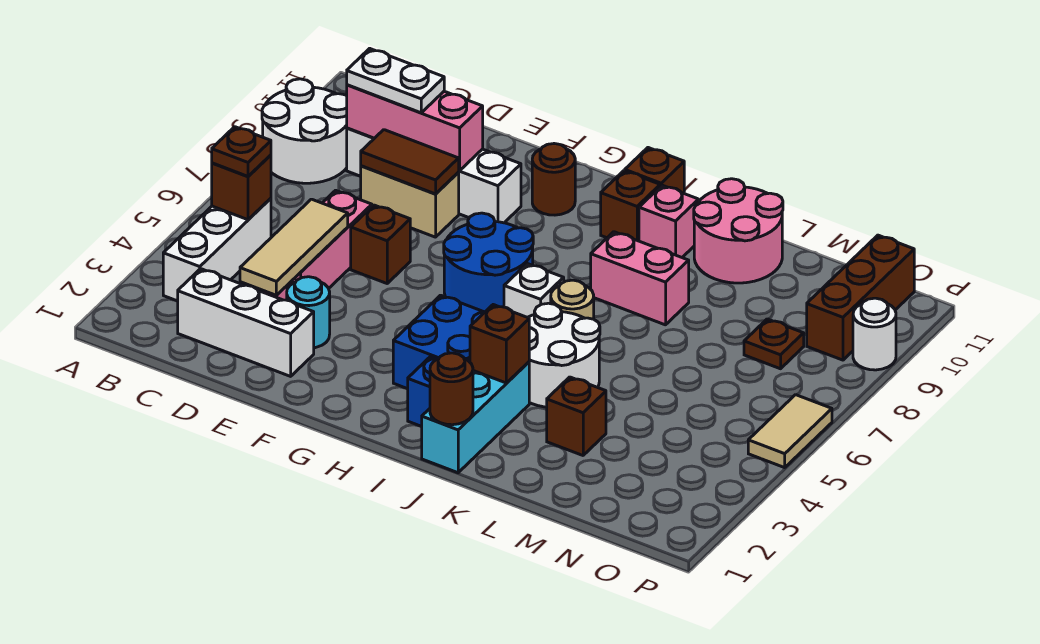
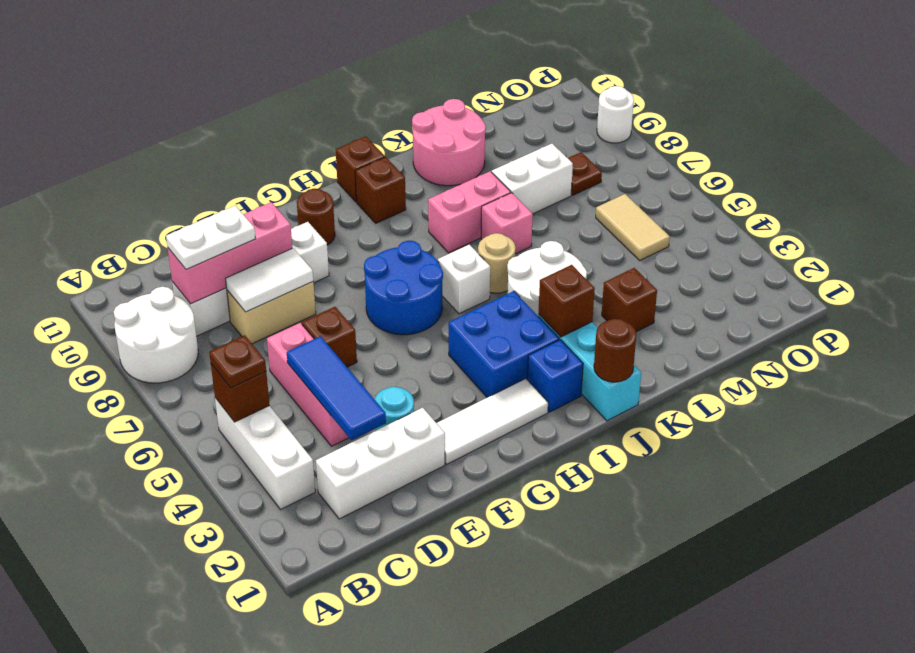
tan 1x3 tile [240,199,348,295] -> blue 1x3 tile [287,336,386,440]
brown 1x2 tile [361,130,459,194] -> white 1x2 tile [226,248,313,312]
none -> white 1x3 tile [437,379,548,464]
pink 1x1 brick [639,185,698,257] -> pink 1x1 brick moved to [481,193,533,254]
none -> white 1x2 brick [492,144,573,214]
brown 1x3 brick [807,235,914,360] -> none
tan 1x2 tile [748,395,832,468] -> tan 1x2 tile moved to [596,194,670,260]

